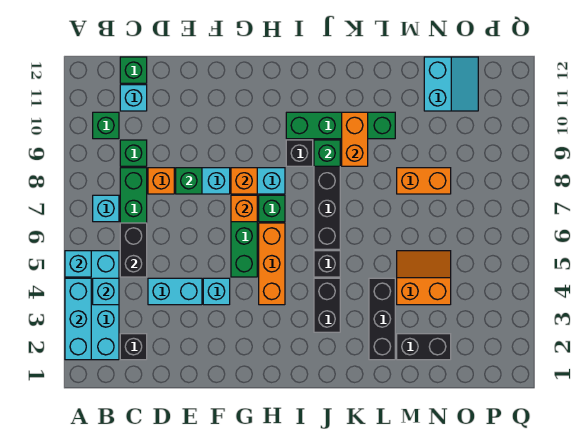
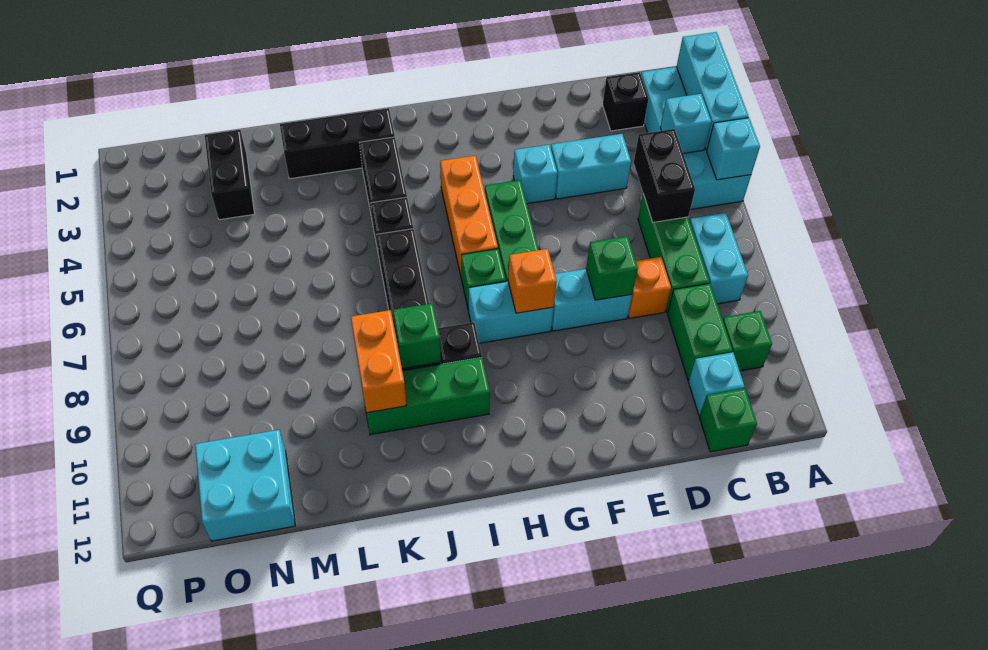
cyan 1x1 brick [93,195,119,222] -> cyan 1x2 brick [690,213,748,304]
green 1x1 brick [120,140,147,166] -> green 1x2 brick [667,284,733,380]
orange 1x1 brick [231,195,257,222] -> none
green 1x4 brick [286,112,395,139] -> green 1x3 brick [363,357,490,435]
black 1x3 brick [369,278,395,360] -> black 1x3 brick turned to [280,108,395,179]
black 1x2 brick [397,334,451,360] -> black 1x2 brick turned to [205,130,254,220]
orange 2x2 slope [397,251,451,305] -> none
orange 1x2 brick [397,168,451,194] -> none
cyan 2x2 slope [424,57,478,111] -> cyan 2x2 brick [195,430,295,541]

